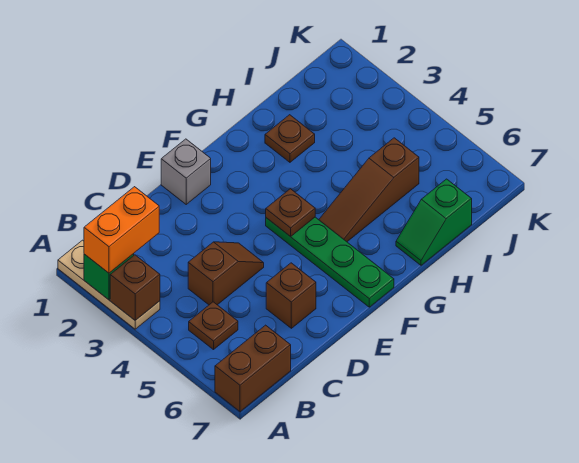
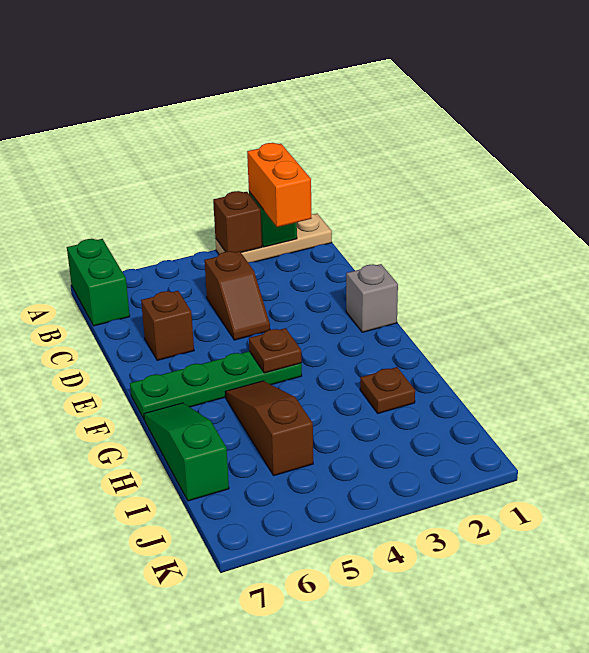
brown 1x2 brick [215,325,291,412] -> green 1x2 brick [67,239,130,326]
brown 1x1 plate [189,302,238,350] -> none
green 1x2 slope [396,179,472,265] -> green 1x3 slope [144,403,229,501]

